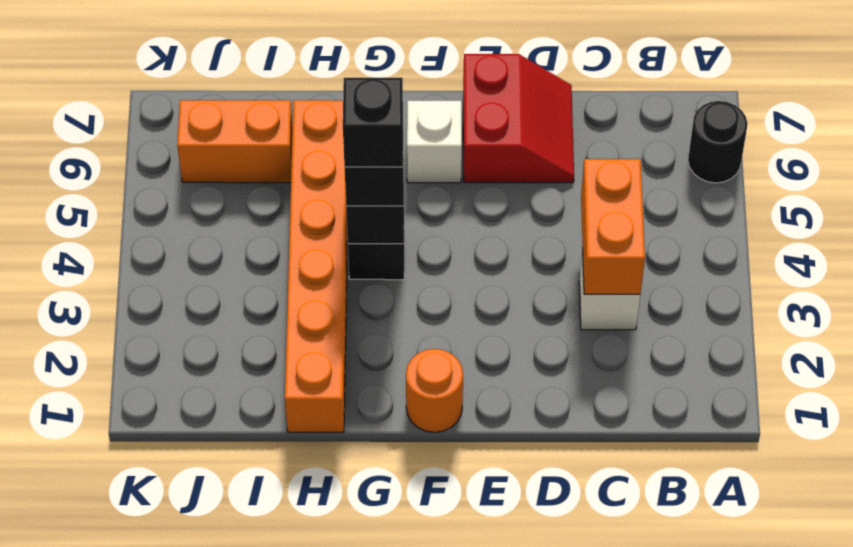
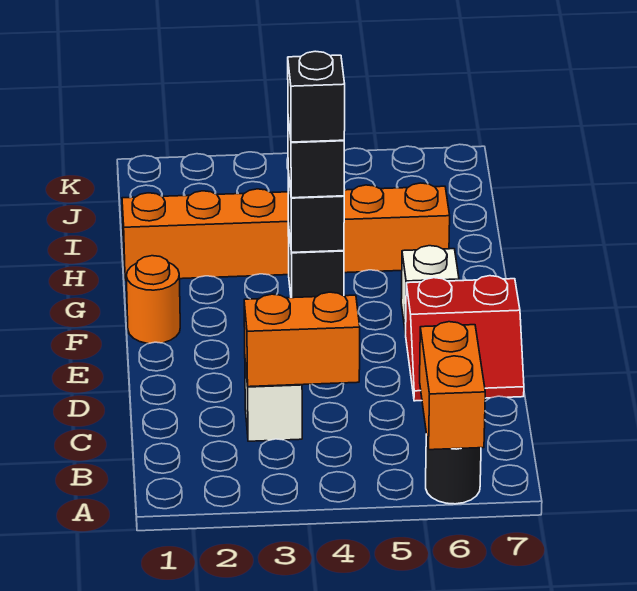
orange 1x2 brick [177,100,293,183] -> orange 1x2 brick moved to [420,322,485,450]

